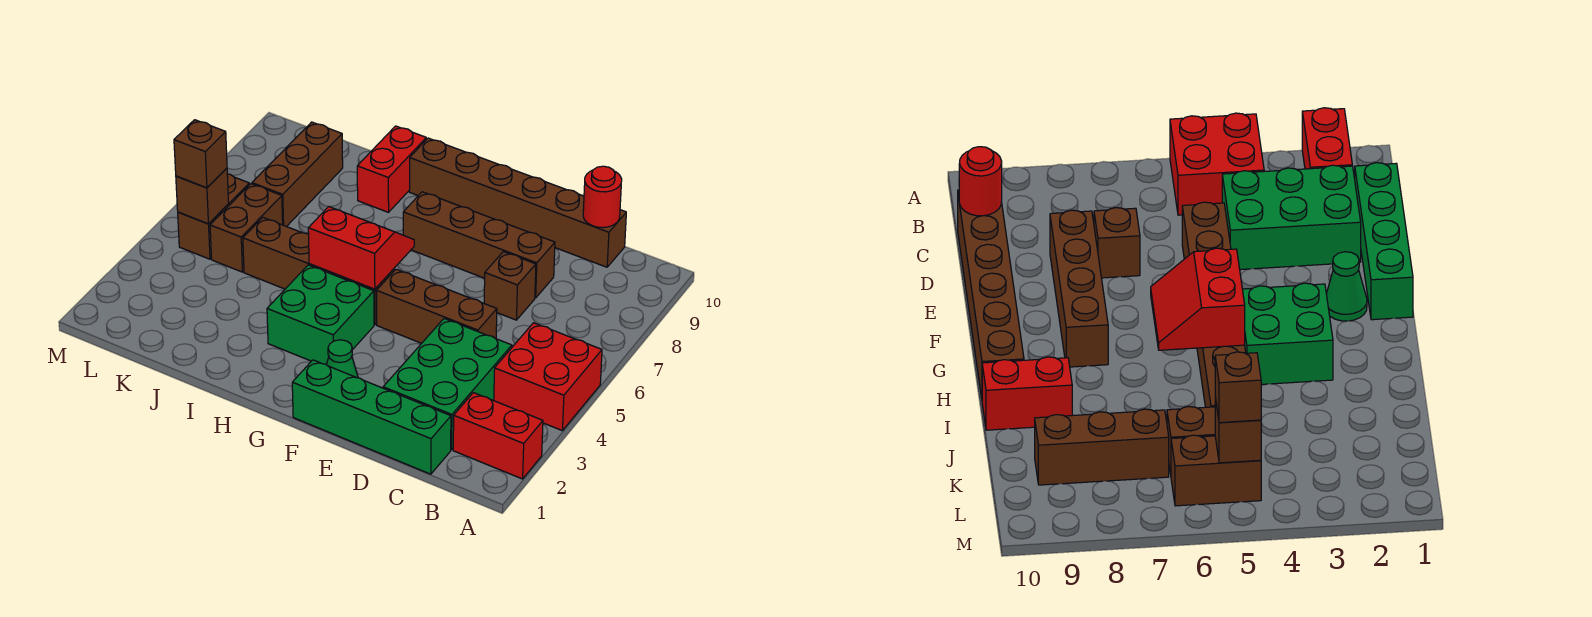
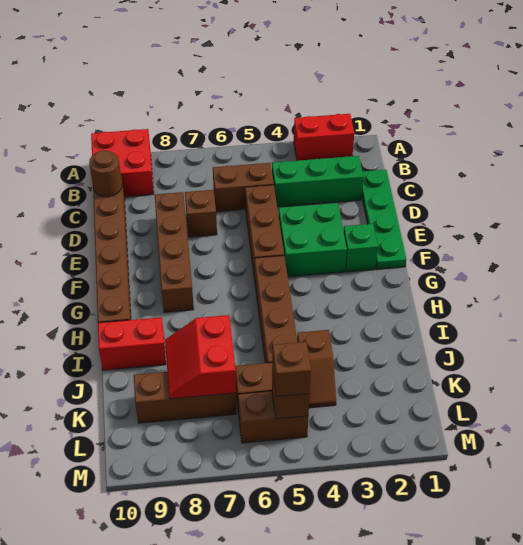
red 1x2 brick [453,393,543,479] -> red 1x2 brick turned to [294,114,354,161]
red 2x2 brick [494,323,602,431] -> red 2x2 brick moved to [91,129,154,197]
green 1x4 brick [292,360,451,474] -> green 1x4 plate [362,170,407,269]
green 2x3 brick [383,319,512,450] -> green 1x3 brick [272,156,363,207]
none -> brown 1x2 brick [213,163,274,212]
red 1x1 round brick [583,166,622,228] -> brown 1x1 round brick [89,150,122,197]
green 1x1 cone [327,340,358,378] -> green 1x1 brick [343,224,378,272]
green 2x2 brick [267,265,374,365] -> green 2x2 brick moved to [279,203,347,277]
red 2x2 slope [308,207,414,289] -> red 2x2 slope moved to [165,315,236,399]
none -> brown 1x2 slope [297,330,336,408]

